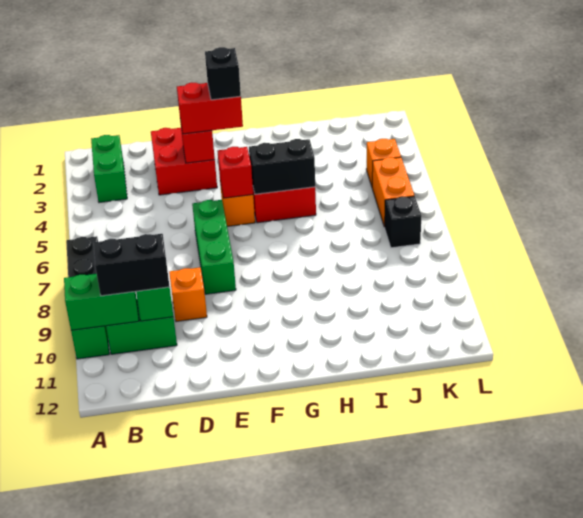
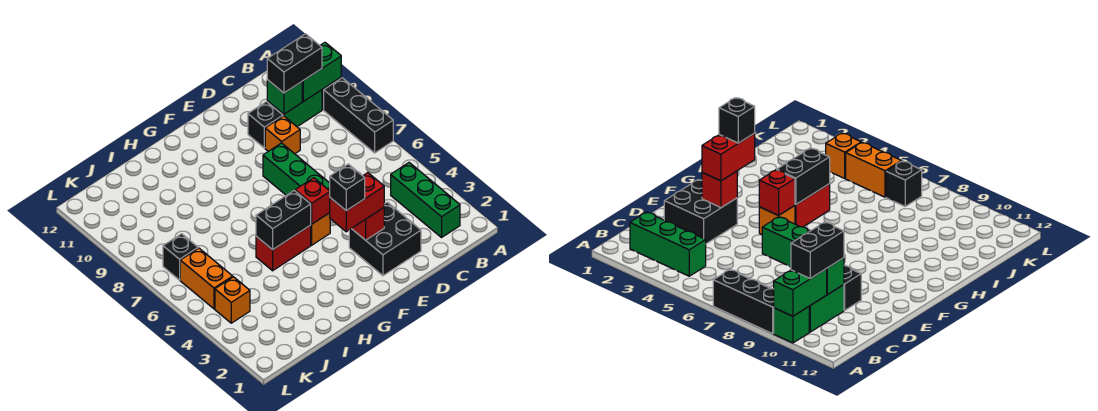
green 1x2 brick [91,135,127,203] -> green 1x3 brick [391,163,460,237]
red 2x2 brick [151,128,217,195] -> black 2x2 brick [349,202,421,276]
none -> black 1x1 brick [248,102,283,148]

